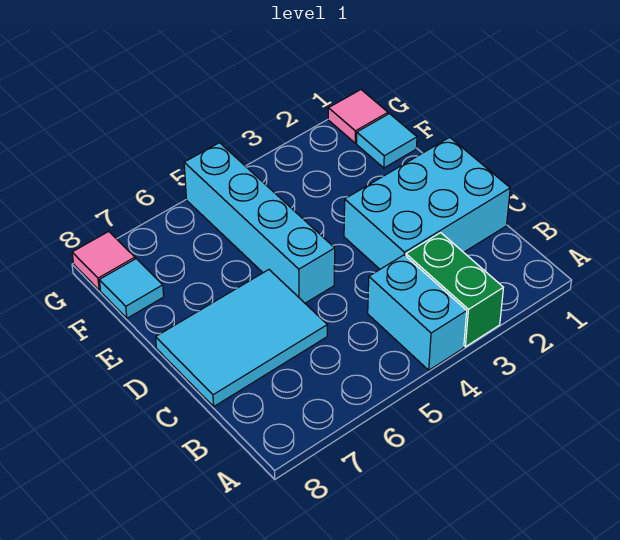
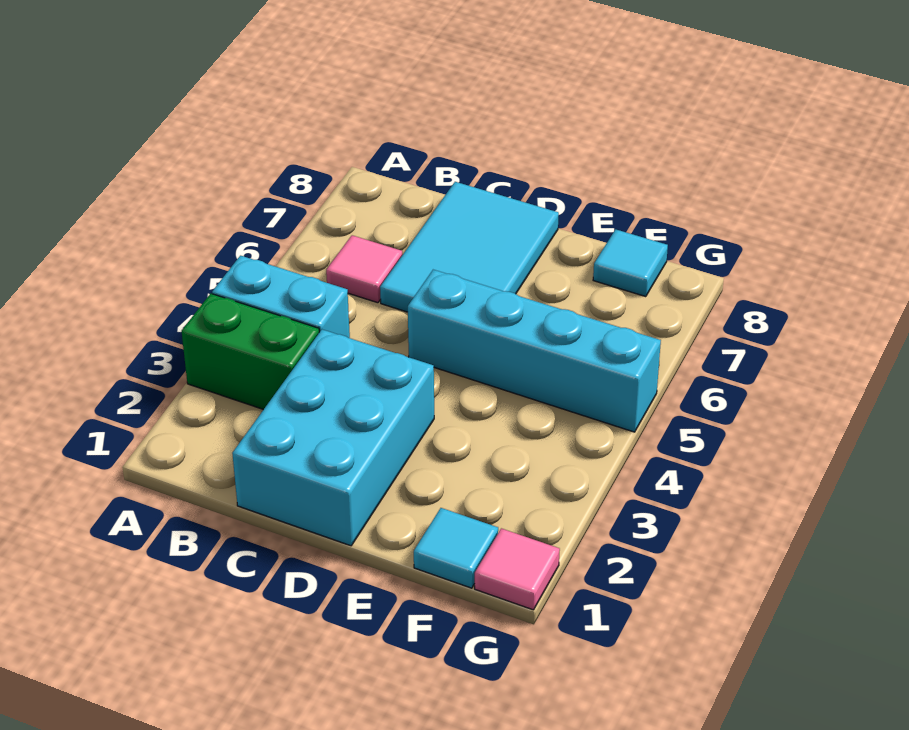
pink 1x1 tile [72,232,135,290] -> pink 1x1 tile moved to [326,235,403,303]

